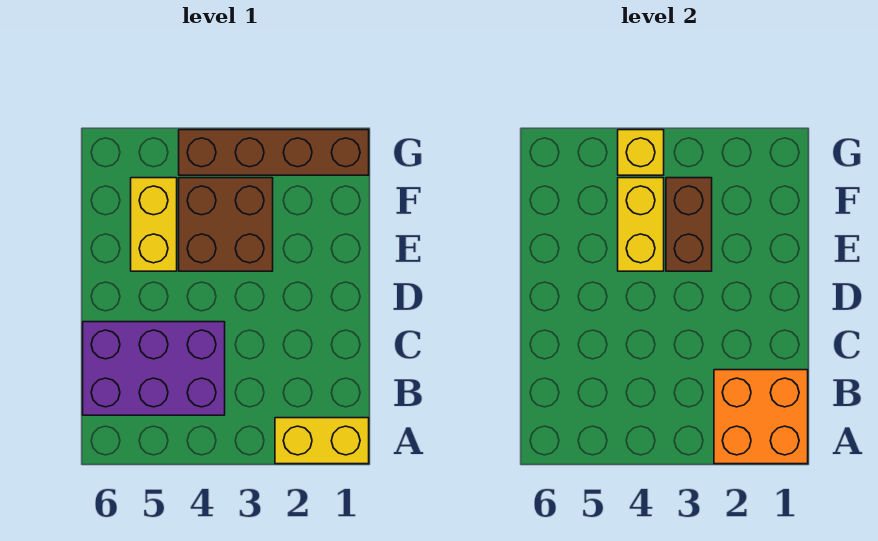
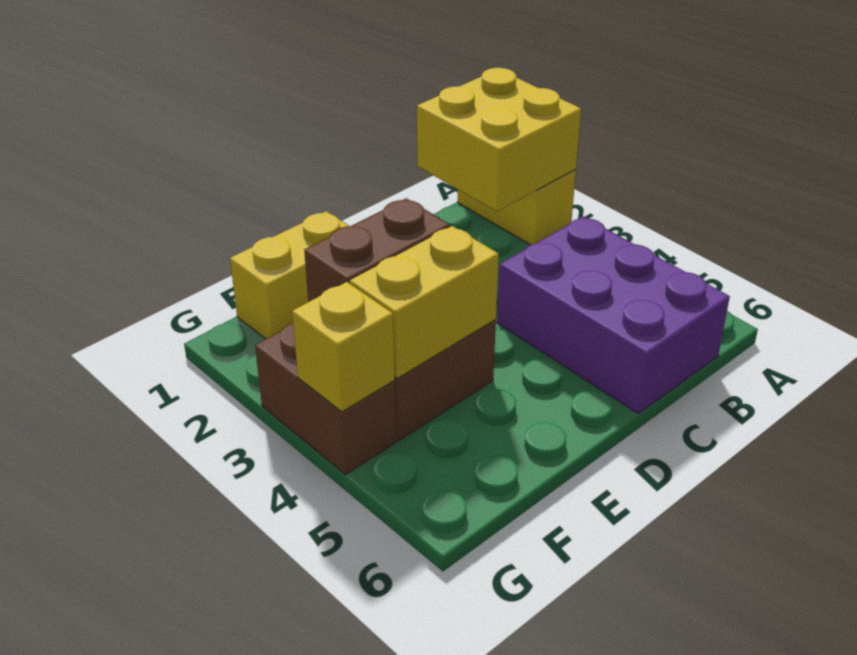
orange 2x2 brick [714,370,808,464] -> yellow 2x2 brick [417,68,581,211]
yellow 1x2 brick [131,178,177,271] -> yellow 1x2 brick moved to [230,211,349,339]
brown 1x4 brick [179,130,369,175] -> brown 1x2 brick [255,323,396,474]

